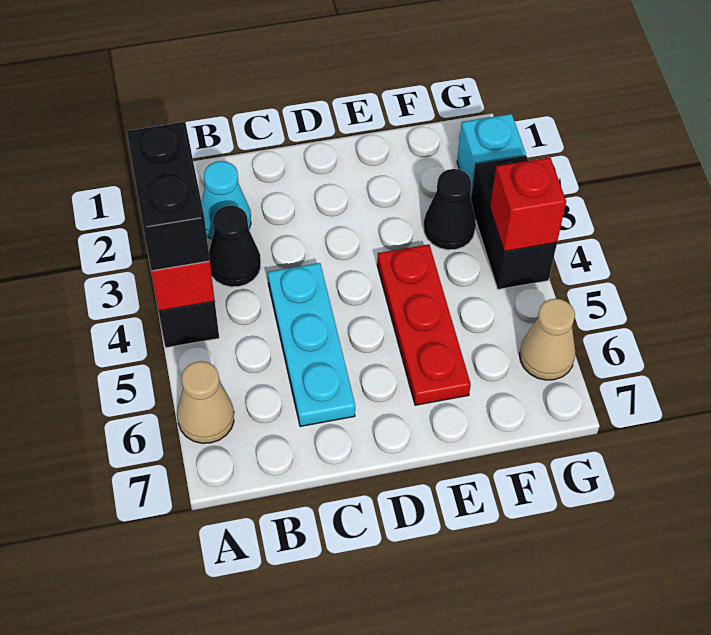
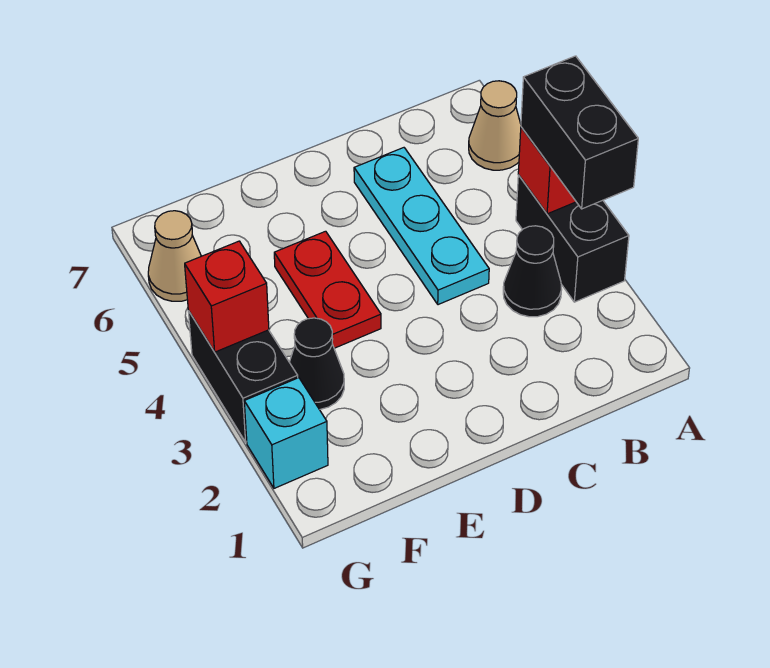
cyan 1x1 cone [201,161,251,239] -> none
red 1x3 plate [377,244,471,405] -> red 1x2 plate [274,231,381,348]

